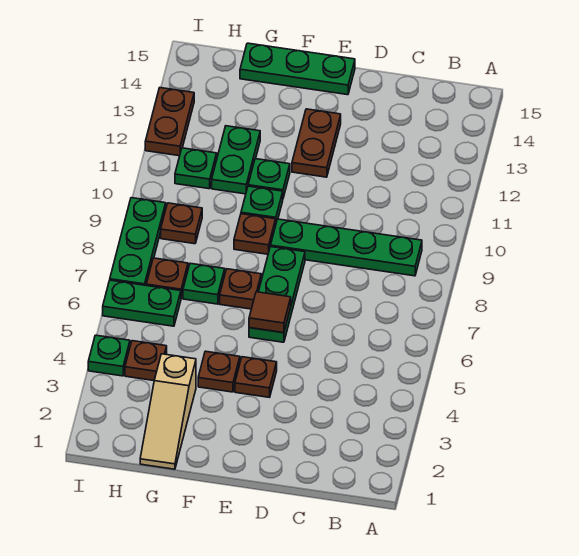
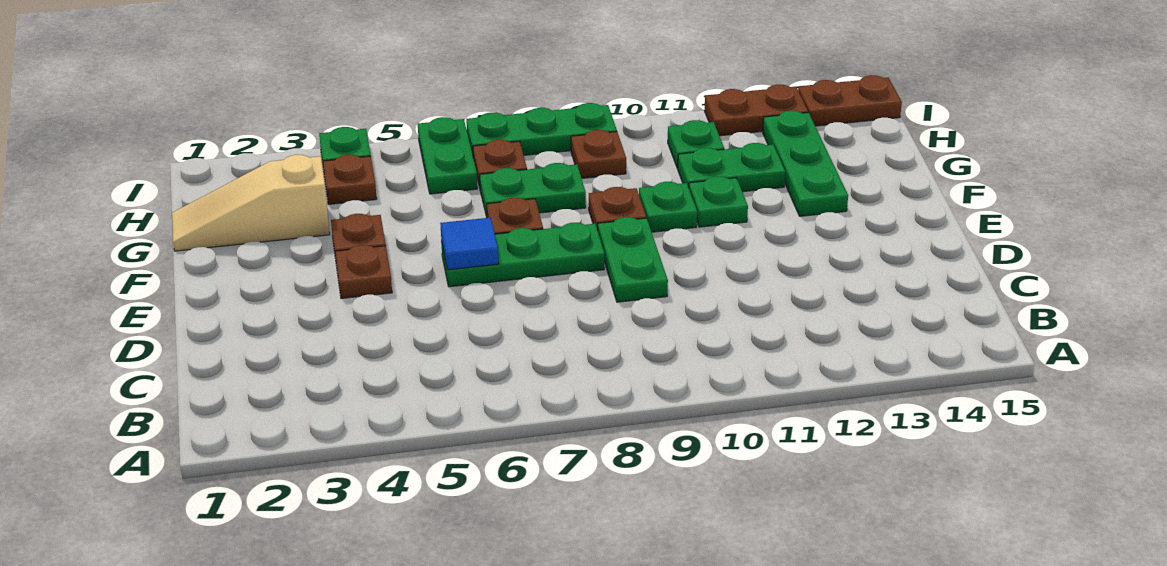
green 1x4 plate [271,219,422,276] -> green 1x2 plate [598,217,668,302]
brown 1x1 tile [249,292,291,333] -> blue 1x1 tile [440,218,498,270]
brown 1x2 plate [292,109,341,177] -> brown 1x2 plate moved to [798,75,902,126]
green 1x3 plate [240,43,355,95] -> green 1x3 plate moved to [763,111,848,216]
green 1x1 plate [183,263,225,304] -> green 1x2 plate [480,163,586,217]

